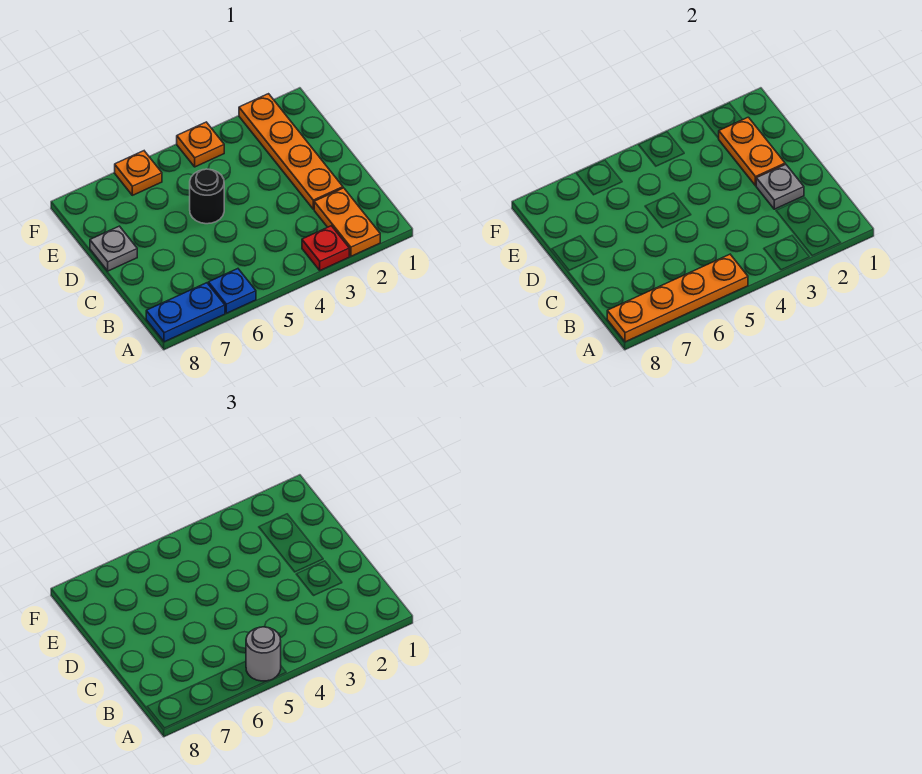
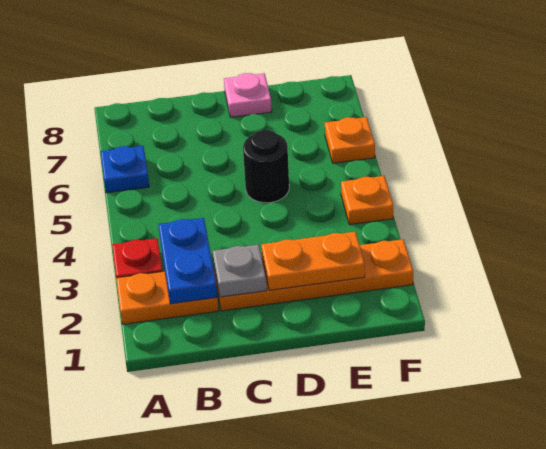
orange 1x4 plate [607,254,748,342] -> none
grey 1x1 round brick [246,627,281,681] -> none
blue 1x2 plate [146,283,225,342] -> blue 1x2 plate moved to [158,218,217,304]
grey 1x1 plate [90,226,137,271] -> pink 1x1 plate [224,73,272,117]

